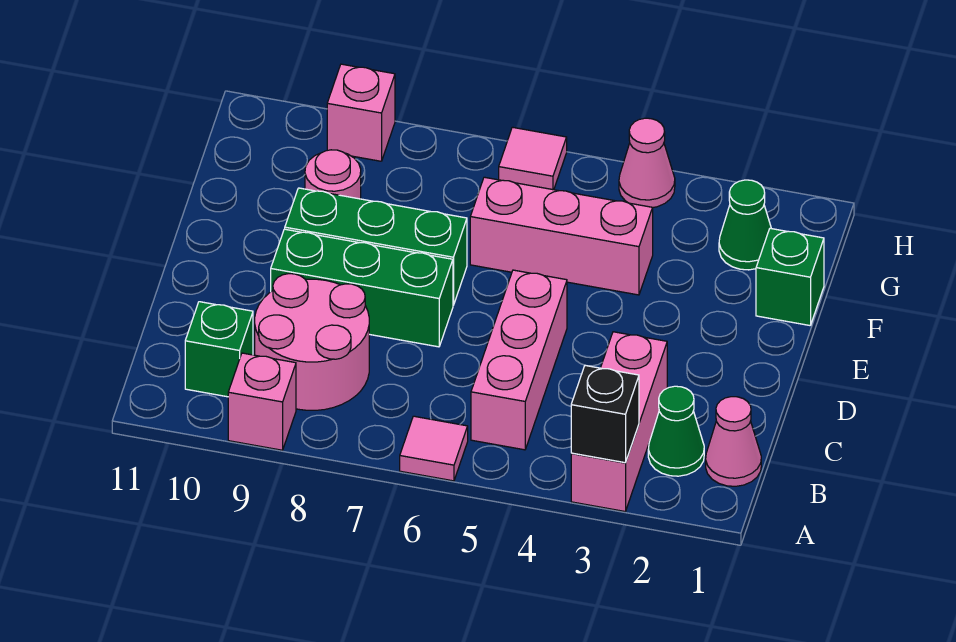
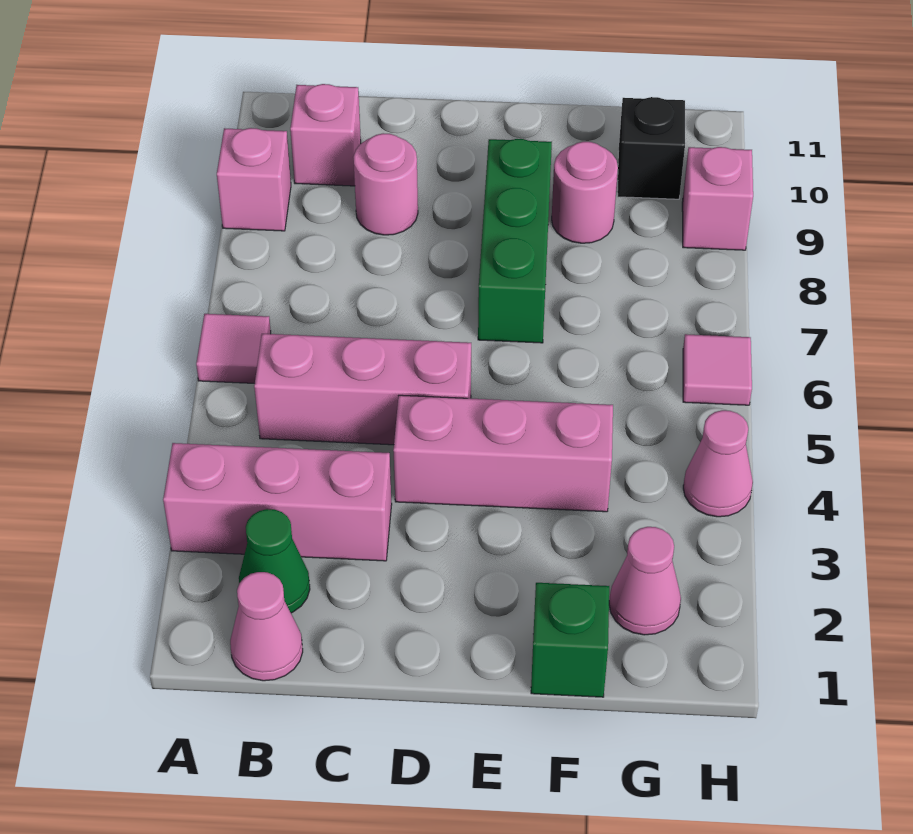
black 1x1 brick [571,365,639,463] -> black 1x1 brick moved to [618,97,685,199]
pink 2x2 round brick [255,274,369,410] -> pink 1x1 round brick [353,133,418,235]
green 1x1 brick [185,302,253,397] -> pink 1x1 brick [290,84,361,186]
green 1x3 brick [271,229,453,347] -> none
pink 1x3 brick [470,177,653,295] -> pink 1x3 brick turned to [393,395,613,512]
green 1x1 cone [719,180,771,270] -> pink 1x1 cone [609,527,681,635]

